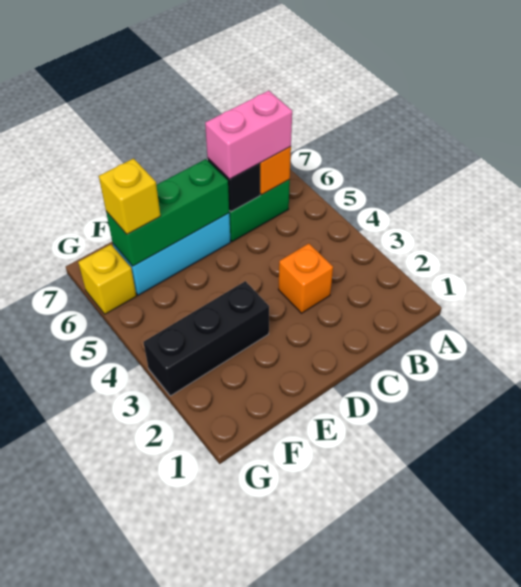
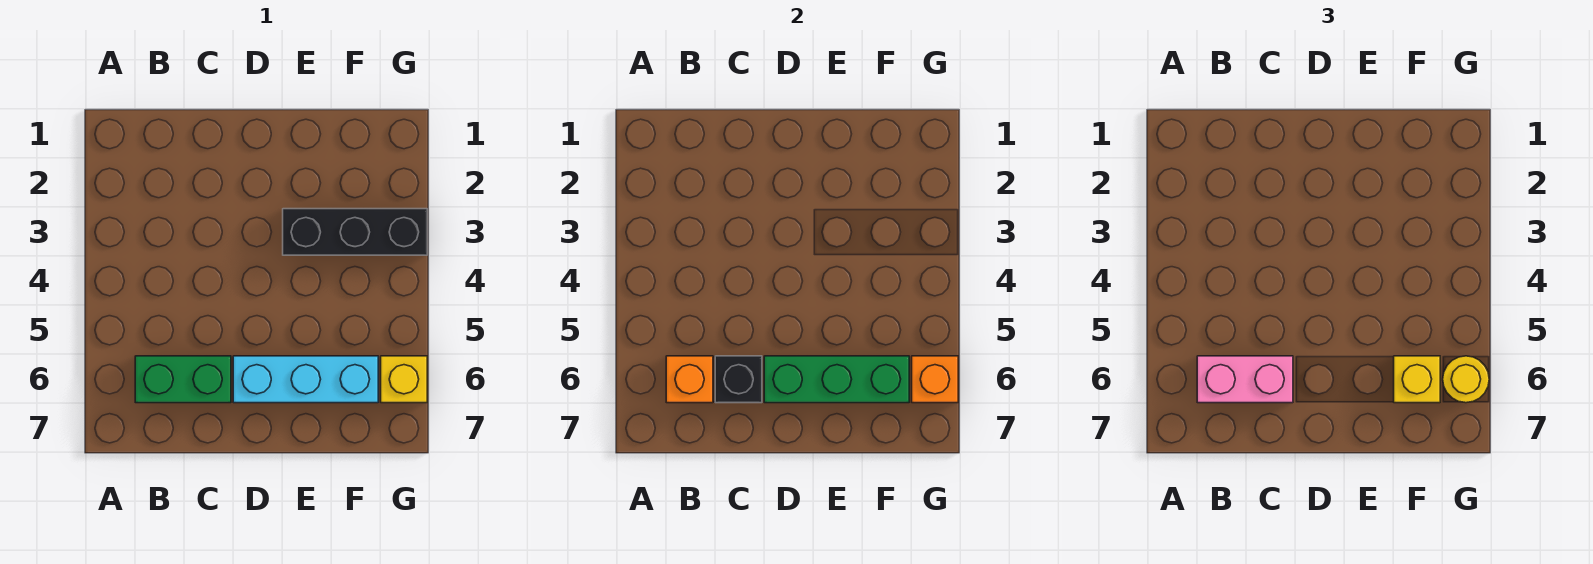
orange 1x1 brick [278,244,333,313] -> orange 1x1 brick moved to [912,356,958,403]
none -> yellow 1x1 round brick [1443,356,1489,403]

